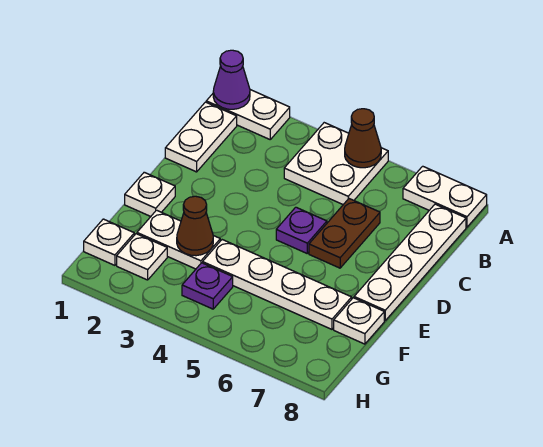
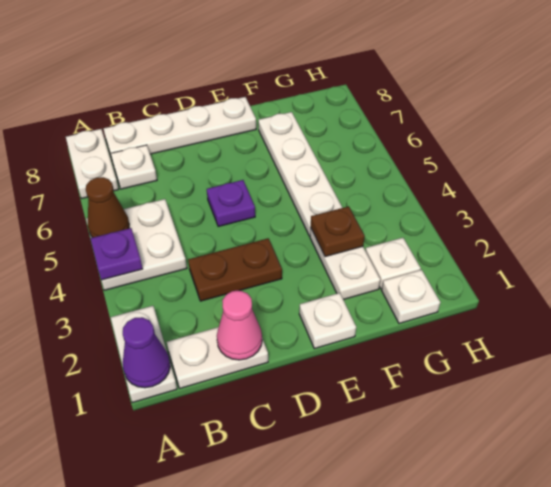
none -> pink 1x1 cone [217,291,262,360]
brown 1x2 plate [309,199,380,268] -> brown 1x2 plate moved to [188,238,282,301]
brown 1x1 cone [177,196,213,256] -> brown 1x1 plate [311,206,365,257]
white 1x1 plate [334,298,384,344] -> white 1x1 plate moved to [111,145,157,189]
purple 1x1 plate [182,263,233,309] -> purple 1x1 plate moved to [90,228,143,280]

